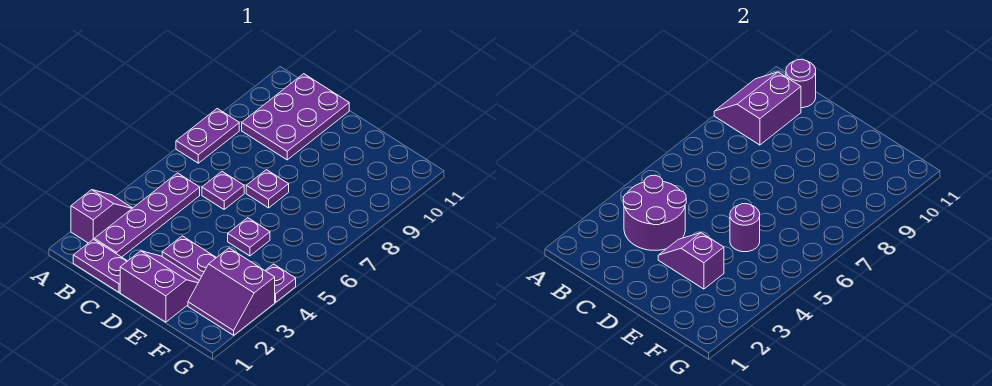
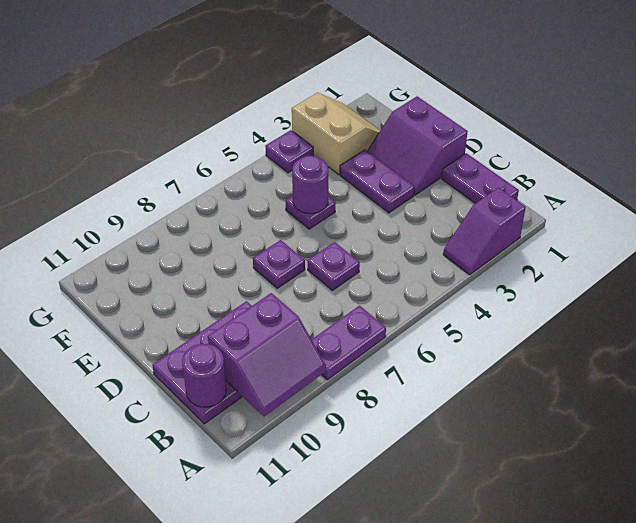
purple 1x4 plate [94,173,200,257] -> none
purple 2x2 round brick [623,175,686,250] -> none
purple 1x2 slope [658,233,724,289] -> none
purple 2x2 slope [188,248,275,335] -> tan 2x2 slope [292,93,380,174]

